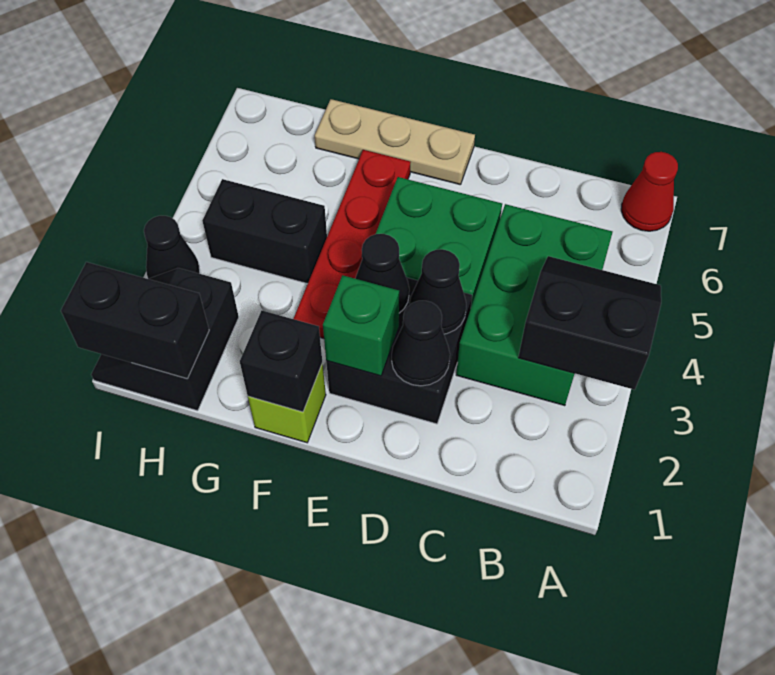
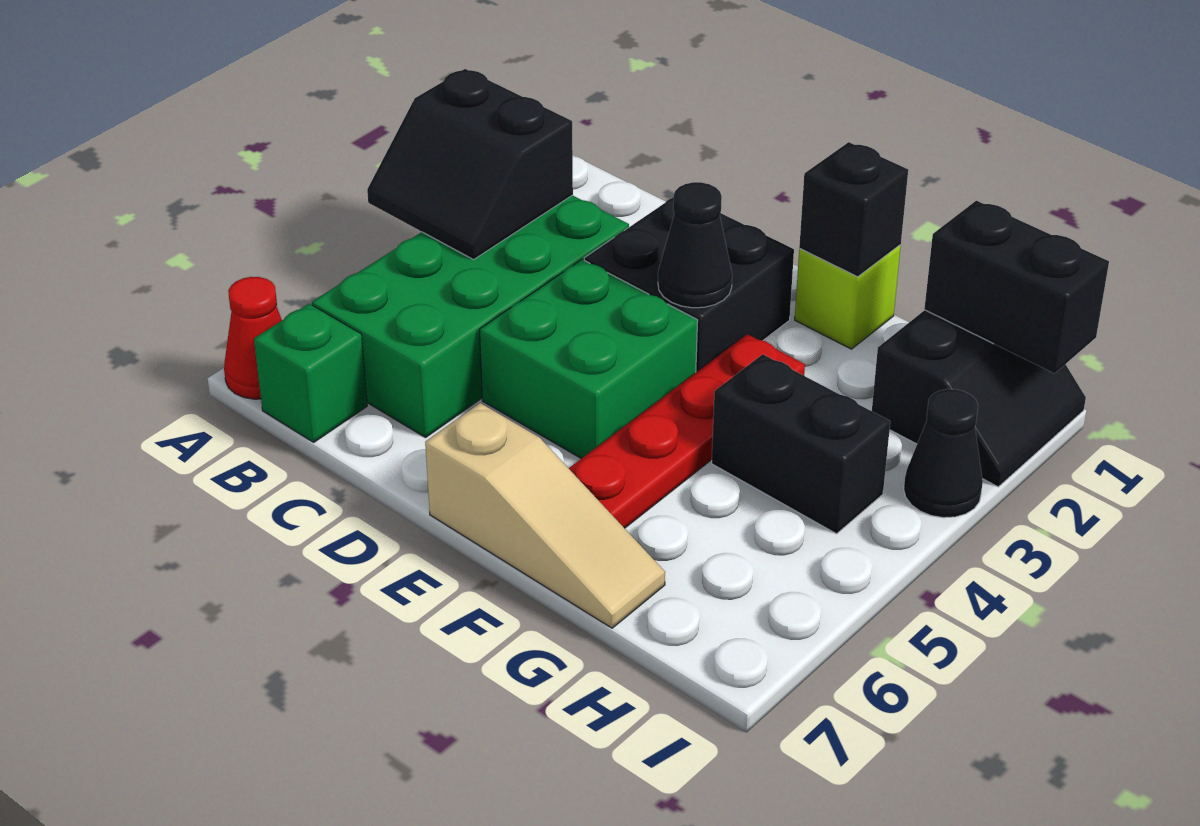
green 2x3 brick [456,204,612,406] -> green 2x4 brick [312,195,629,438]
black 1x1 cone [392,301,450,386] -> none
black 1x1 cone [410,249,466,334] -> none
green 1x1 brick [323,275,399,376] -> green 1x1 brick moved to [254,304,367,442]
tan 1x3 plate [315,99,475,185] -> tan 1x3 slope [425,403,665,628]

